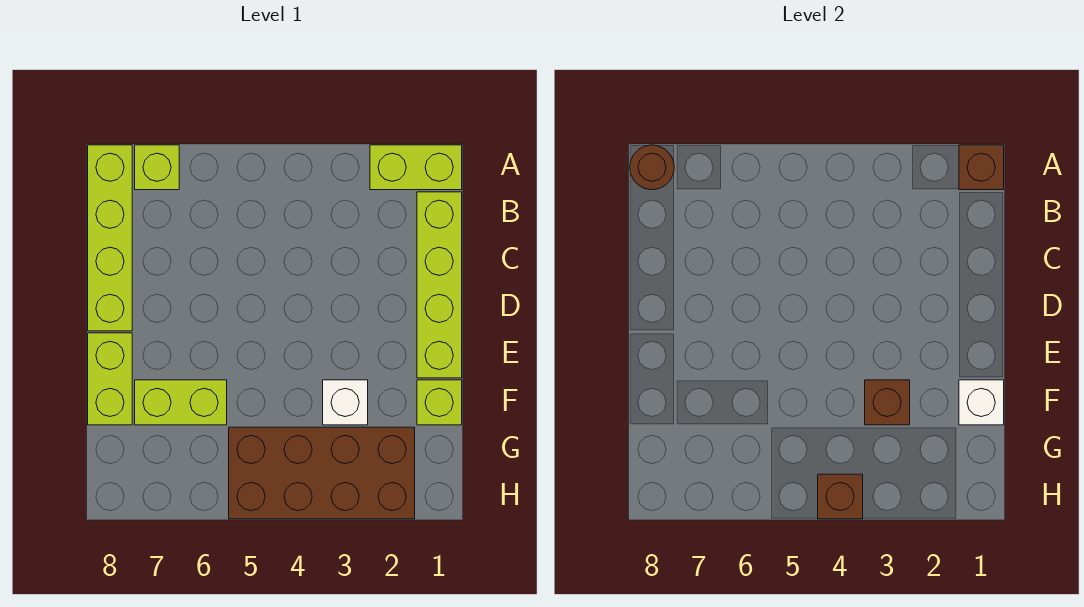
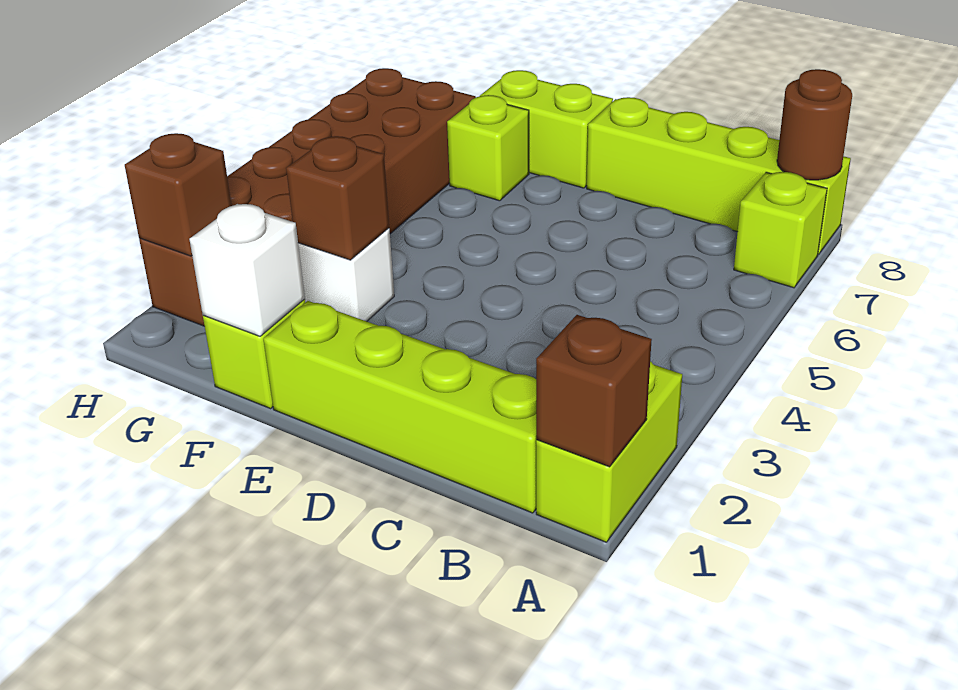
lime 1x2 brick [135,380,227,425] -> lime 1x1 brick [447,95,529,201]
brown 2x4 brick [229,427,415,519] -> brown 2x6 brick [139,68,476,326]
brown 1x1 brick [818,474,863,519] -> brown 1x1 brick moved to [125,133,232,256]

